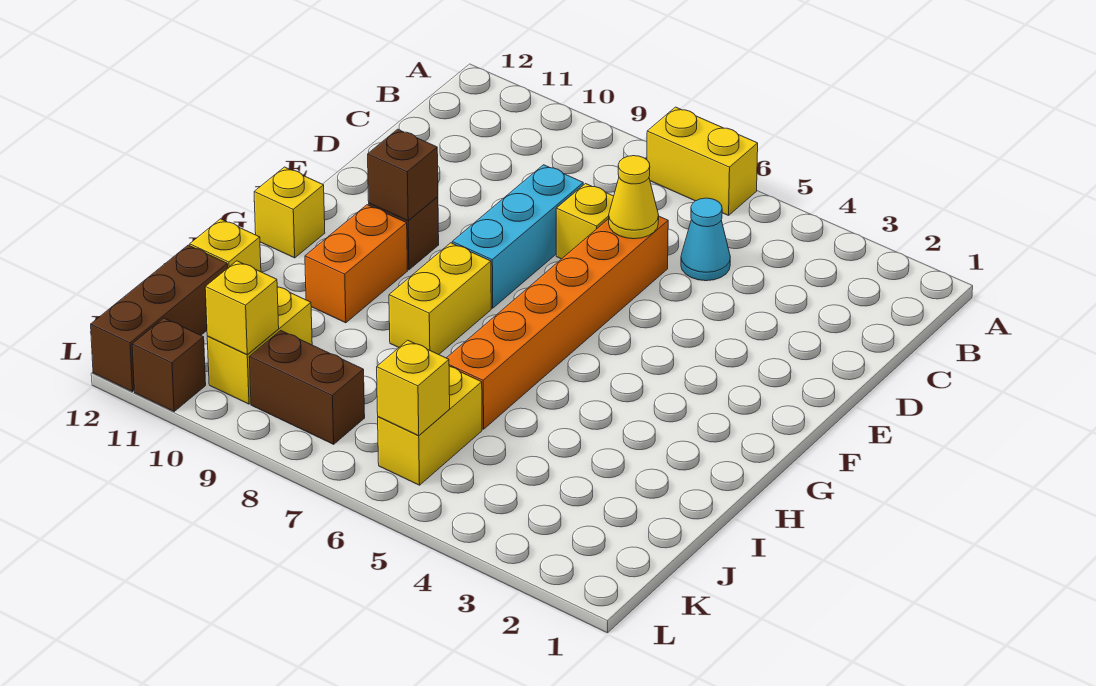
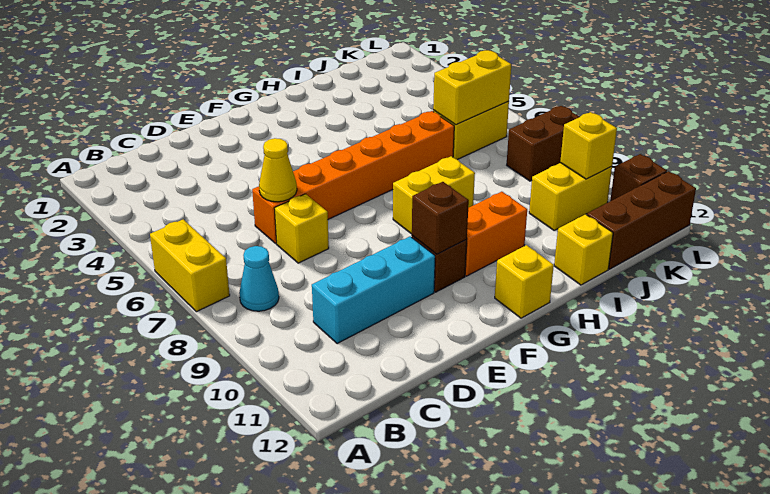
cyan 1x1 cone [681,198,730,281] -> cyan 1x1 cone moved to [239,246,279,311]
cyan 1x3 brick [452,165,583,308] -> cyan 1x3 brick moved to [312,236,435,344]
yellow 1x1 brick [377,340,450,435] -> yellow 1x2 brick [433,50,511,125]
brown 1x2 brick [249,330,365,444] -> brown 1x2 brick turned to [507,106,579,181]

